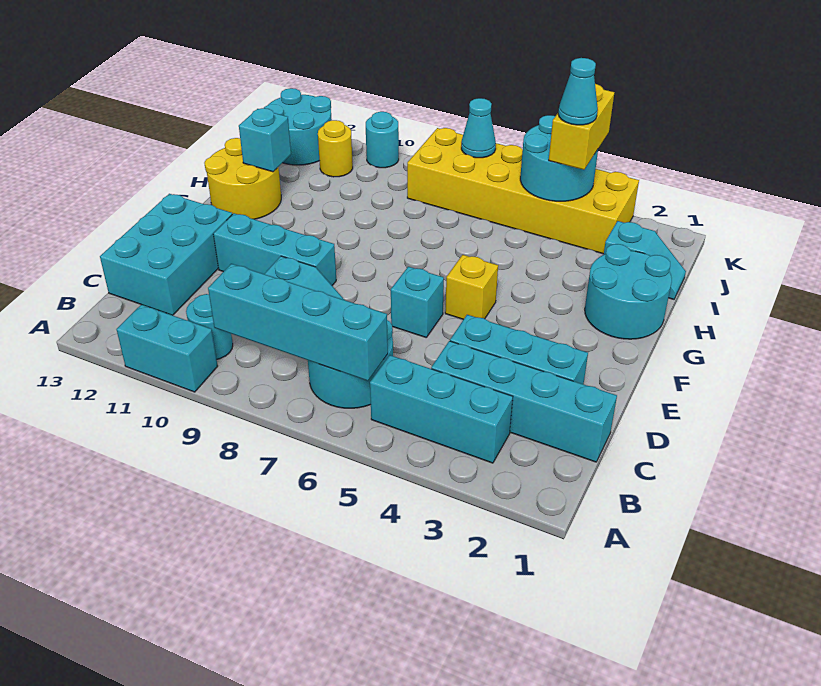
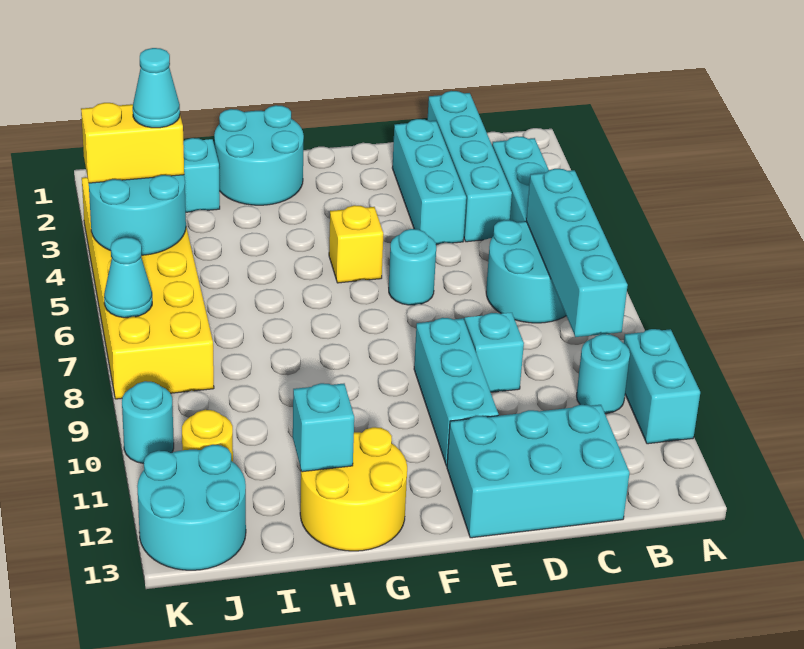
cyan 1x1 brick [391,267,444,337] -> cyan 1x1 round brick [389,229,436,305]

